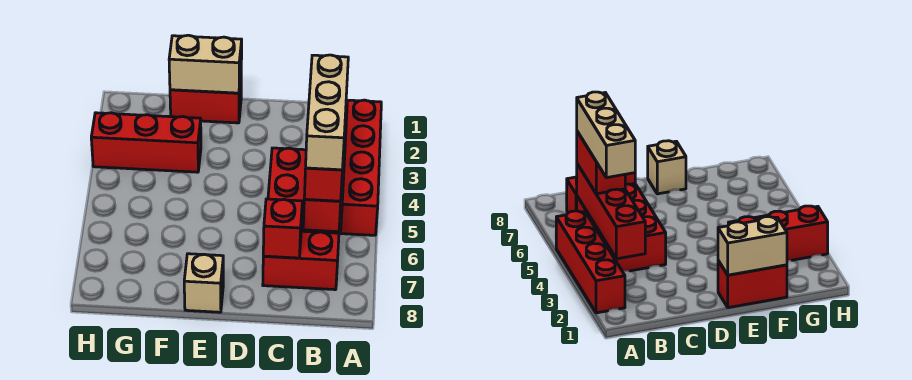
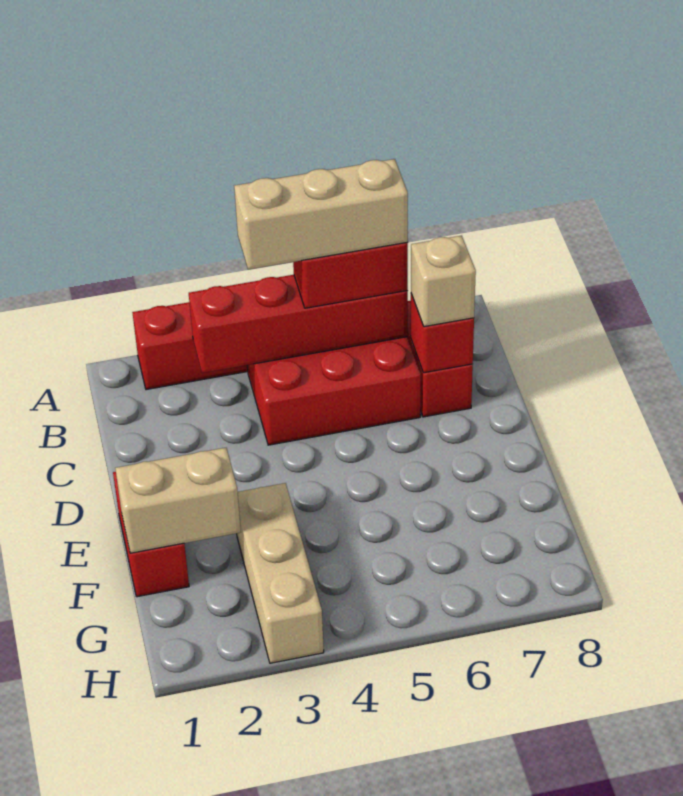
tan 1x2 brick [169,35,242,93] -> tan 1x2 brick turned to [115,448,241,553]
tan 1x1 brick [184,254,223,312] -> tan 1x1 brick moved to [411,236,476,327]
red 1x3 brick [91,113,201,172] -> tan 1x3 brick [237,483,324,663]

